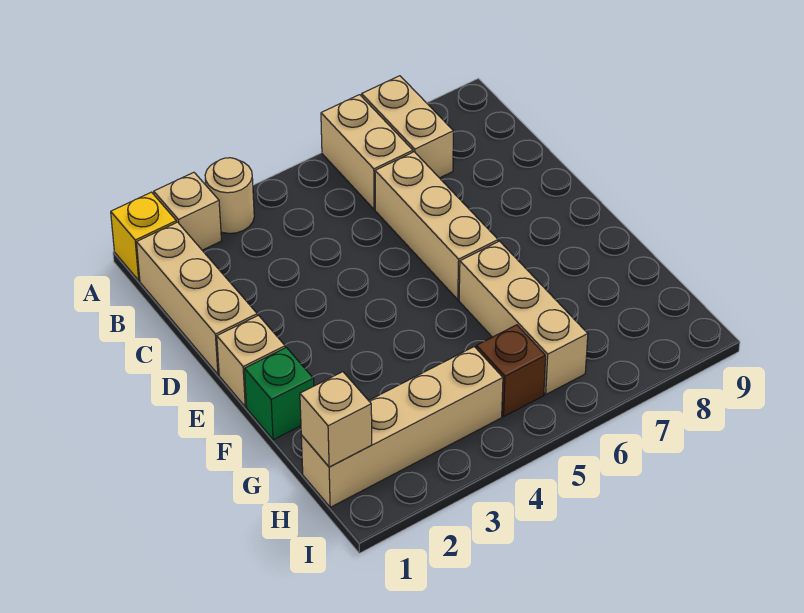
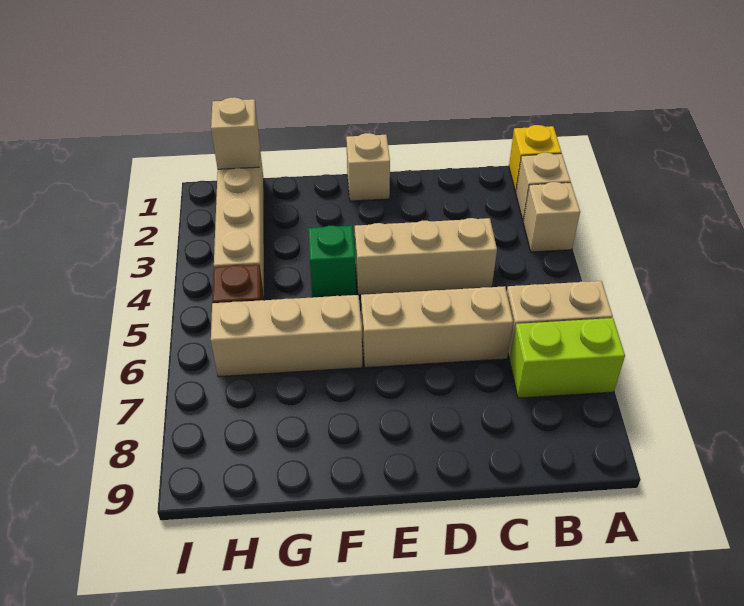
tan 1x1 round brick [205,158,254,233] -> tan 1x1 brick [523,182,580,252]
tan 1x2 brick [362,76,453,178] -> lime 1x2 brick [510,318,625,398]
tan 1x3 brick [137,222,257,374] -> tan 1x3 brick moved to [355,218,497,295]
green 1x1 brick [245,347,314,440] -> green 1x1 brick moved to [308,226,356,297]

